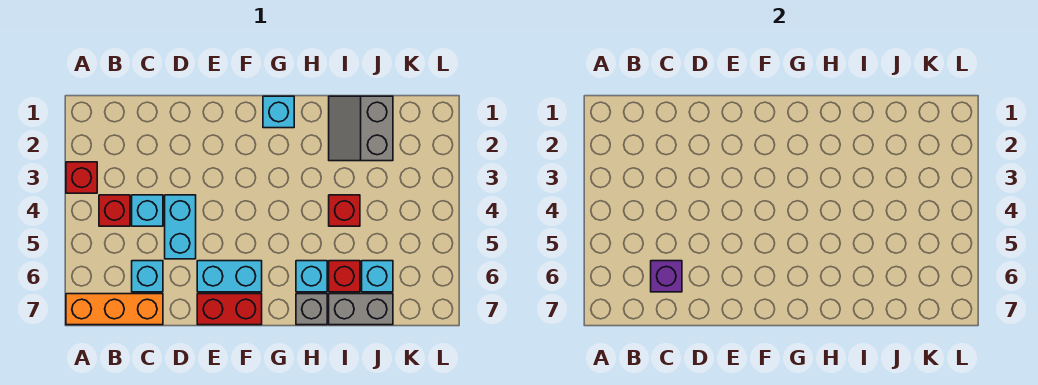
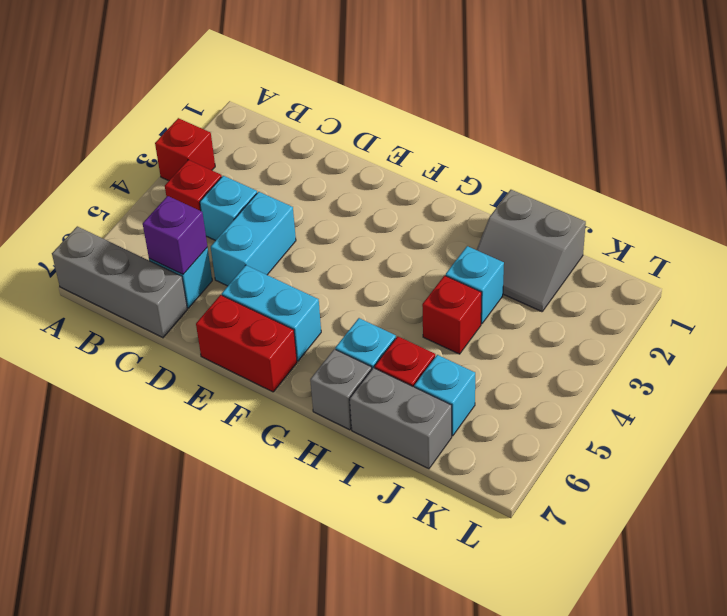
orange 1x3 brick [66,294,163,325] -> grey 1x3 brick [52,226,187,338]
cyan 1x1 brick [263,96,294,128] -> cyan 1x1 brick moved to [446,246,504,324]
grey 2x2 slope [329,96,393,161] -> grey 2x2 slope turned to [477,190,586,312]

